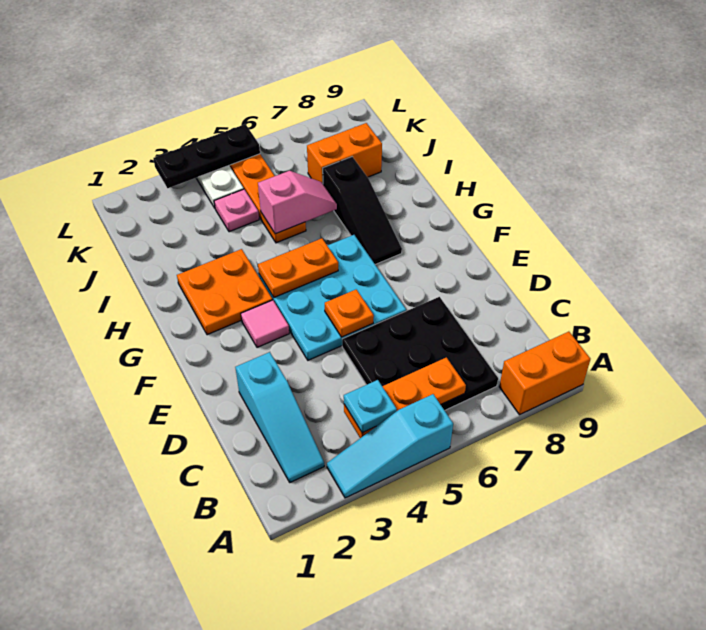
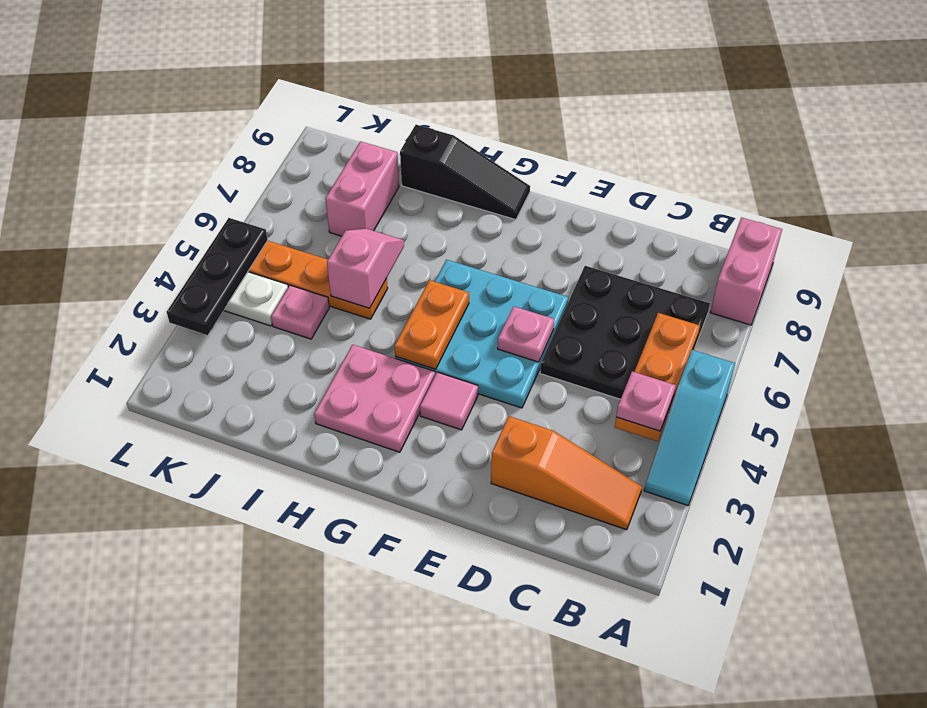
orange 1x2 brick [499,332,590,415] -> pink 1x2 brick [710,218,782,325]
cyan 1x3 slope [235,352,324,482] -> orange 1x3 slope [491,416,642,530]
cyan 1x1 plate [344,380,397,433] -> pink 1x1 plate [616,371,676,431]
orange 1x1 plate [325,290,374,337] -> pink 1x1 plate [498,307,554,362]
orange 2x2 plate [177,249,272,335] -> pink 2x2 plate [314,345,435,452]
black 1x3 slope [323,157,402,264] -> black 1x3 slope moved to [400,125,530,220]
orange 1x2 brick [307,123,382,183] -> pink 1x2 brick [325,141,399,236]

